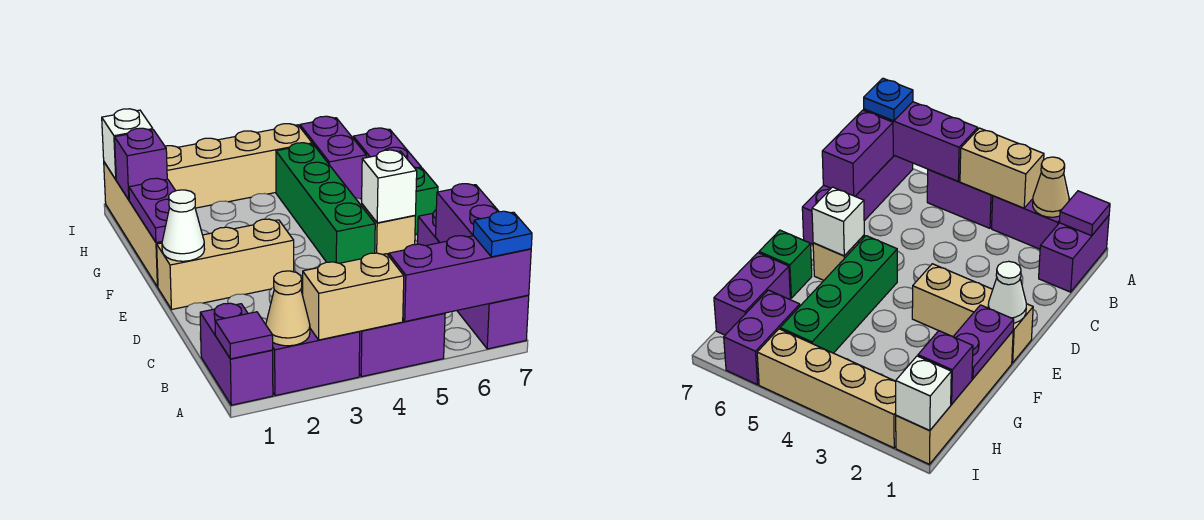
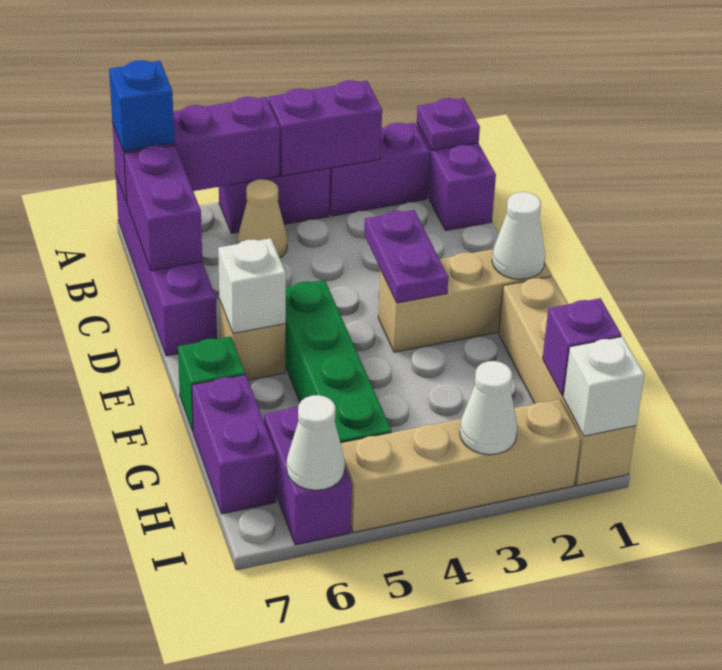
purple 1x1 tile [215,312,273,359] -> purple 1x1 plate [417,98,480,151]
tan 1x1 cone [266,271,310,346] -> tan 1x1 cone moved to [237,179,288,258]
tan 1x2 brick [303,253,404,340] -> purple 1x2 brick [268,80,382,176]
blue 1x1 plate [473,211,532,257] -> blue 1x1 brick [109,60,174,151]
purple 1x2 plate [129,178,175,243] -> purple 1x2 plate moved to [364,210,448,303]
none -> white 1x1 cone [460,361,518,455]
none -> white 1x1 cone [287,395,345,490]

